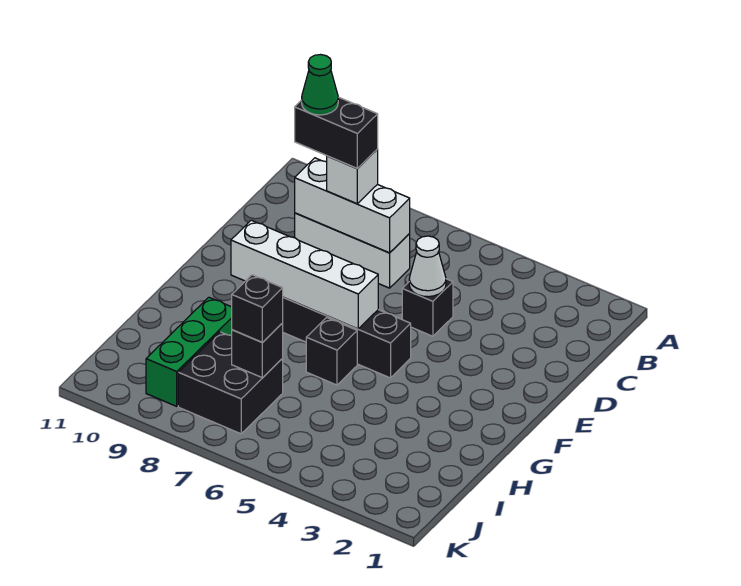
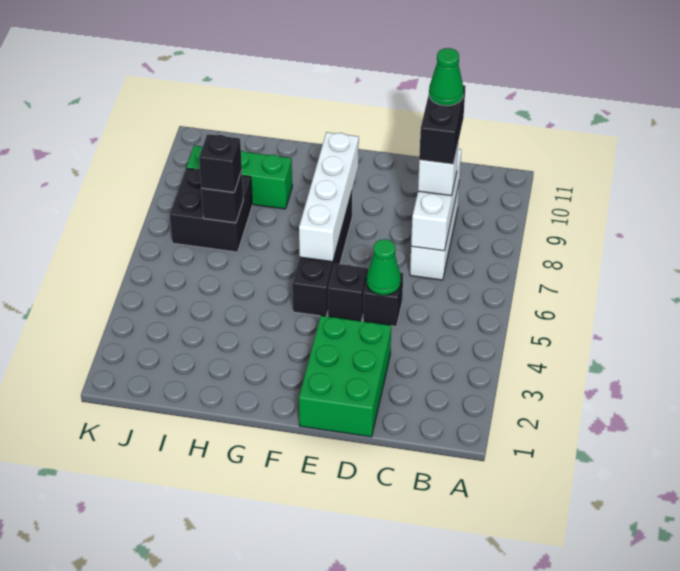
none -> green 2x3 brick [299,316,391,437]
white 1x1 cone [409,236,446,297] -> green 1x1 cone [366,239,401,295]
black 1x1 brick [306,318,357,385] -> black 1x1 brick moved to [328,264,368,321]

